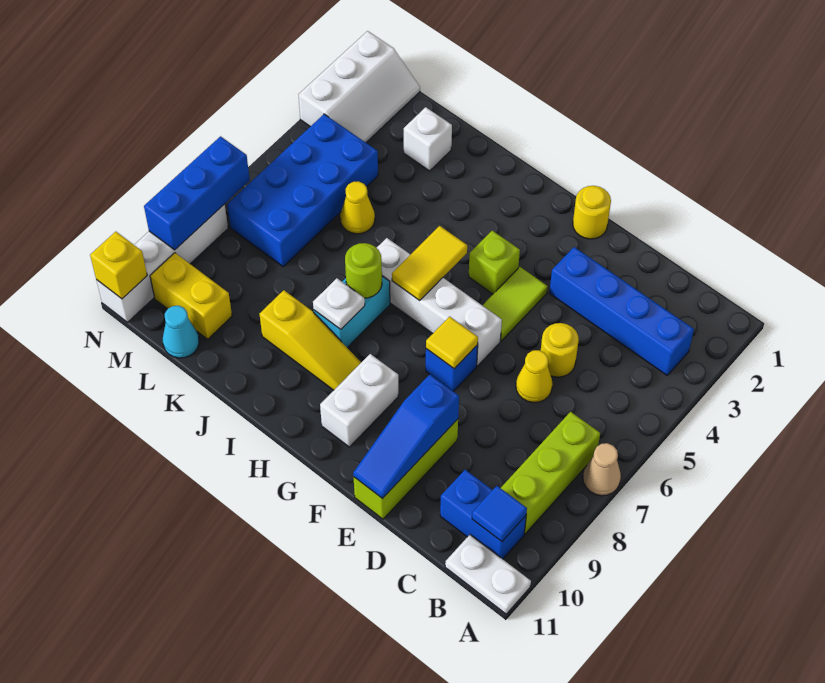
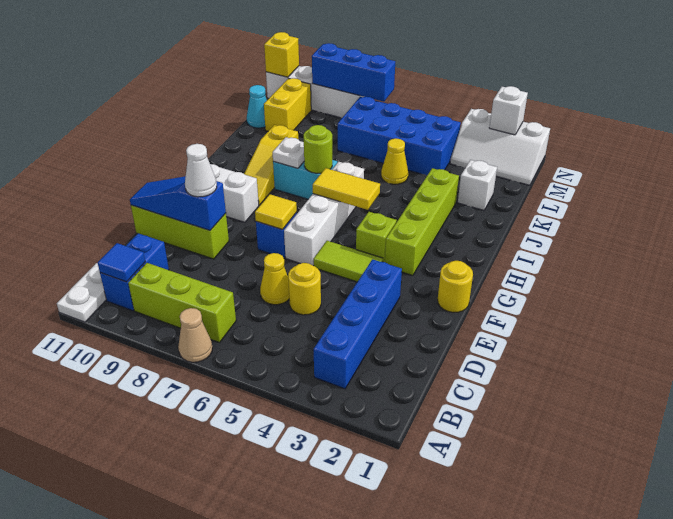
none -> white 1x1 cone [185,144,217,197]
none -> lime 1x4 brick [385,168,459,276]
none -> white 1x1 brick [489,86,528,135]

